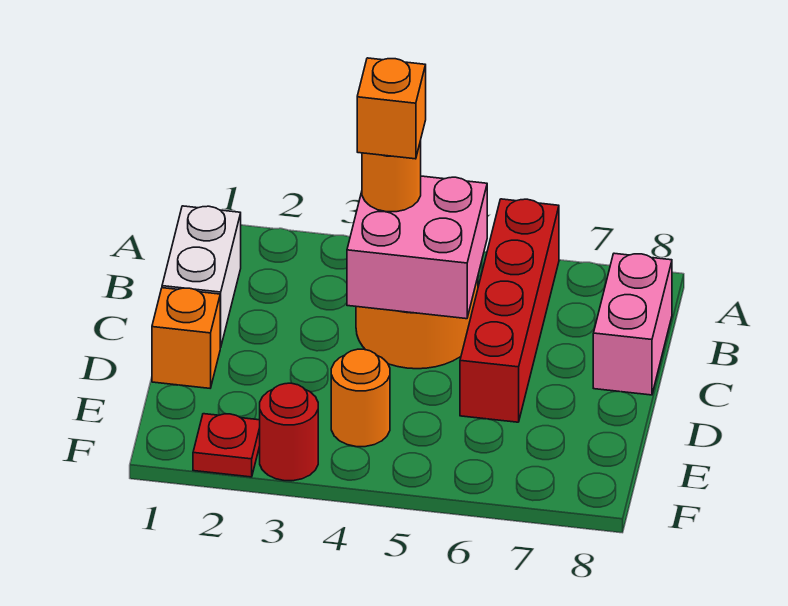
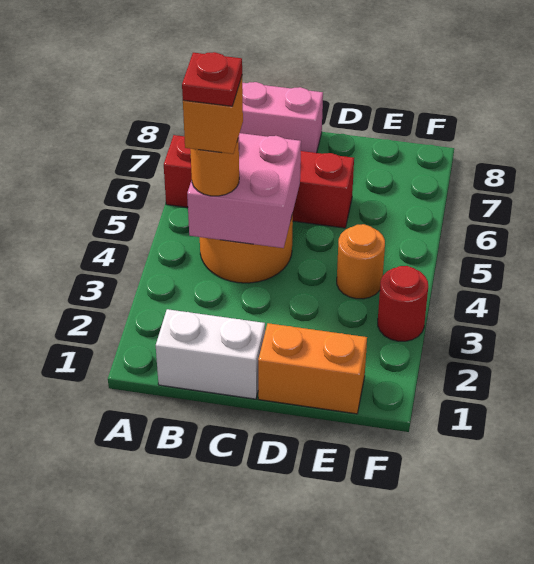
orange 1x1 brick [152,288,221,388] -> orange 1x2 brick [258,323,367,414]
red 1x1 plate [193,414,260,477] -> red 1x1 plate moved to [182,52,242,106]

